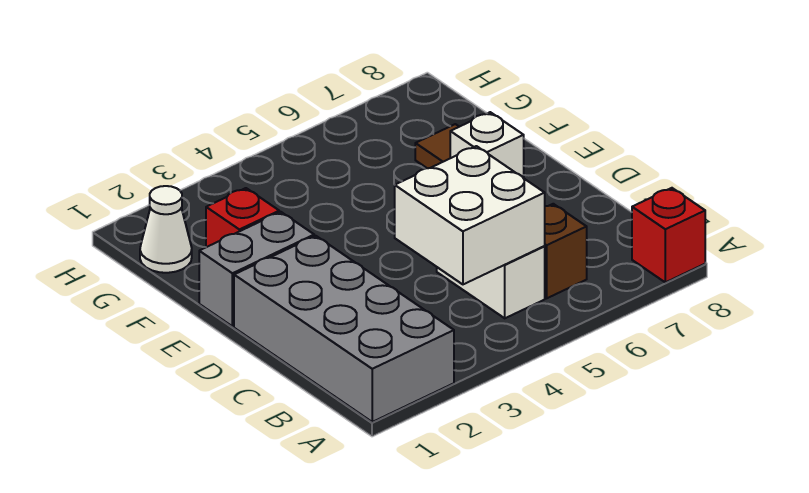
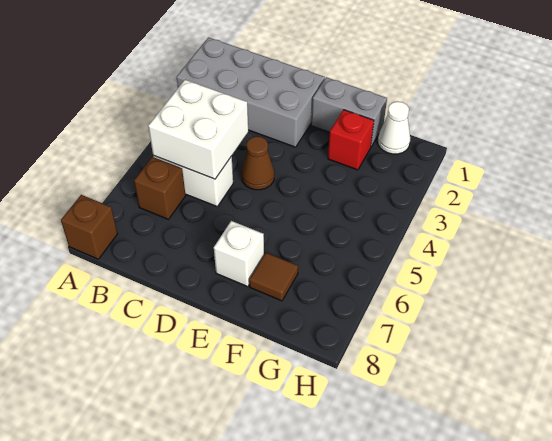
red 1x1 brick [632,188,705,282] -> brown 1x1 brick [61,195,118,259]
none -> brown 1x1 cone [241,136,274,190]
grey 1x2 brick [199,212,314,326] -> grey 1x2 brick turned to [311,77,387,146]

